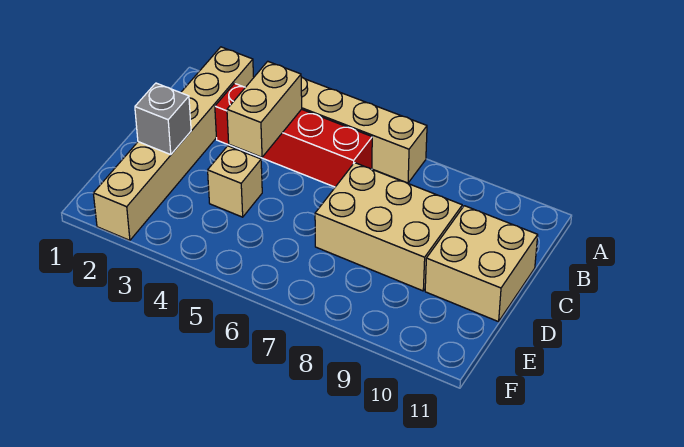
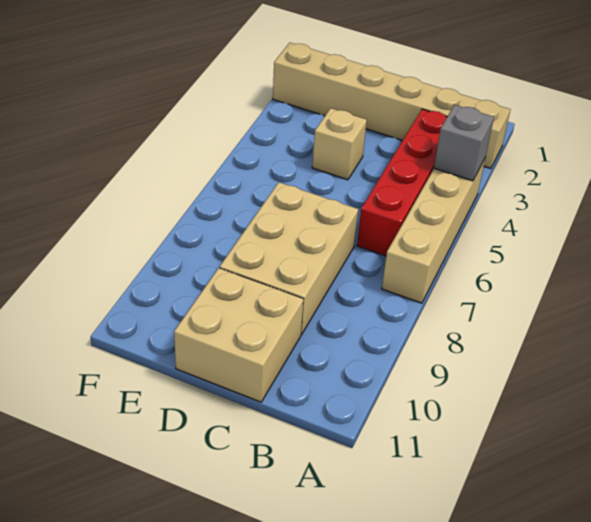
tan 1x2 brick [227,61,302,157] -> none
grey 1x1 brick [135,83,191,154] -> grey 1x1 brick moved to [434,105,494,181]

